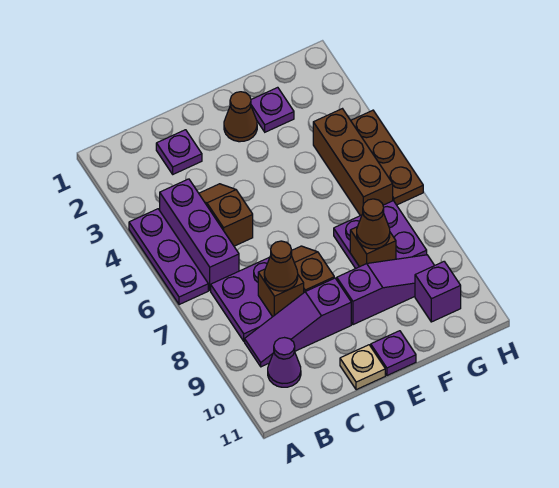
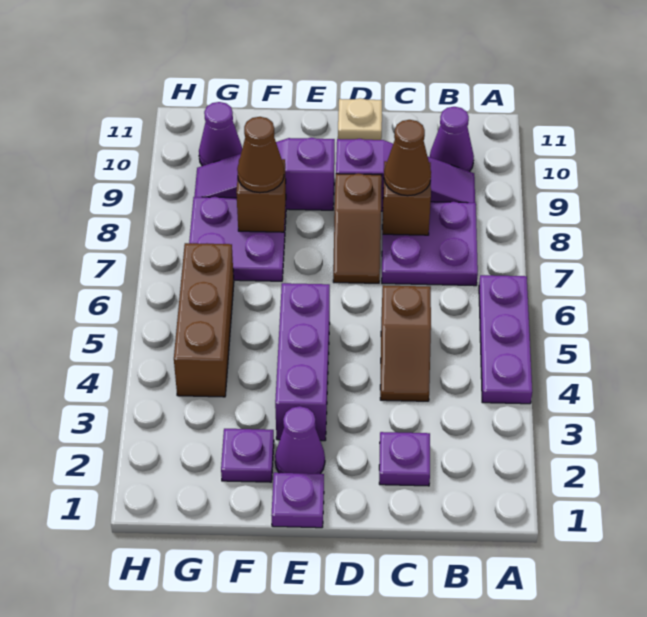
purple 1x3 brick [160,179,239,290] -> purple 1x3 brick moved to [275,283,330,441]
brown 1x1 cone [224,92,257,142] -> purple 1x1 cone [275,406,325,474]
purple 1x1 plate [371,331,416,375] -> purple 1x1 plate moved to [271,473,324,528]
purple 1x1 brick [415,262,461,322] -> purple 1x1 cone [199,102,242,166]
brown 1x3 plate [351,110,423,205] -> none

